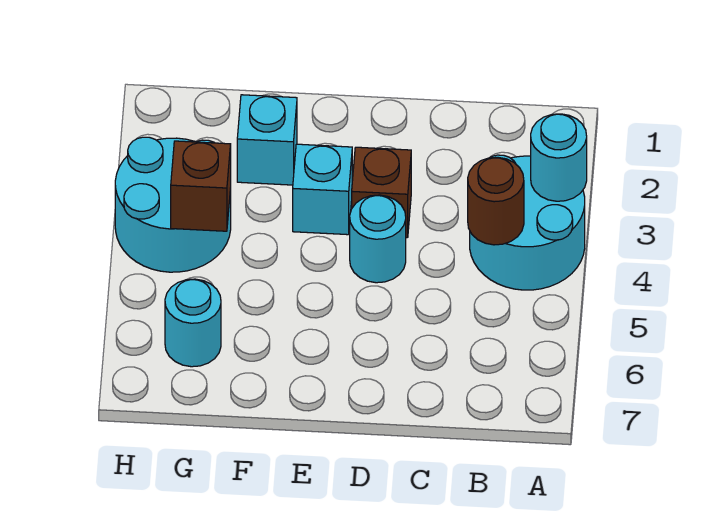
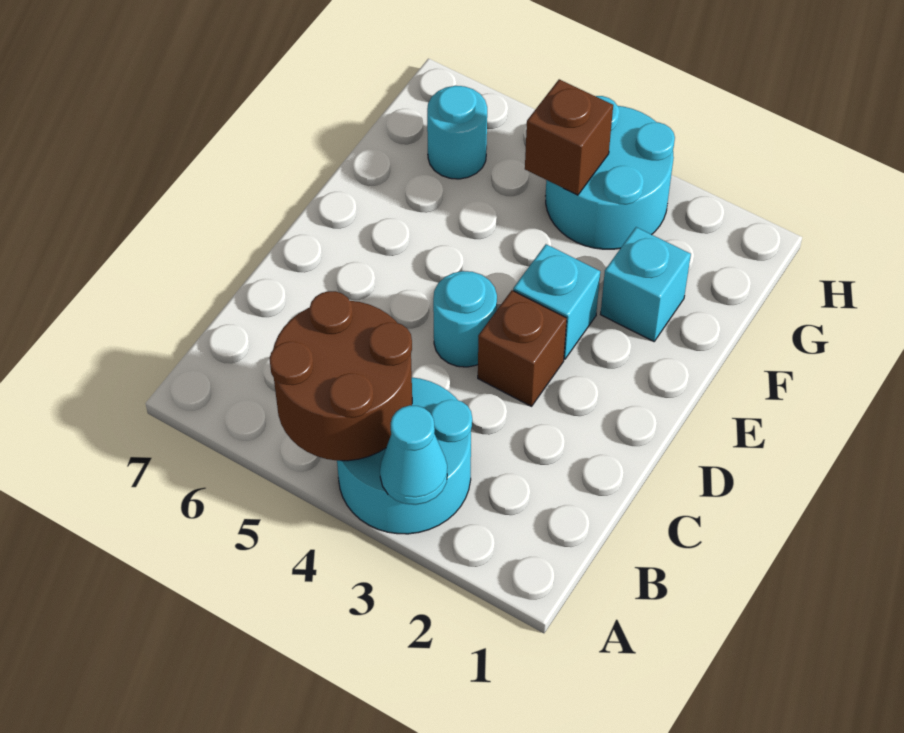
cyan 1x1 round brick [531,114,587,201] -> cyan 1x1 cone [380,405,447,505]
brown 1x1 round brick [468,157,524,245] -> brown 2x2 round brick [269,291,412,461]

